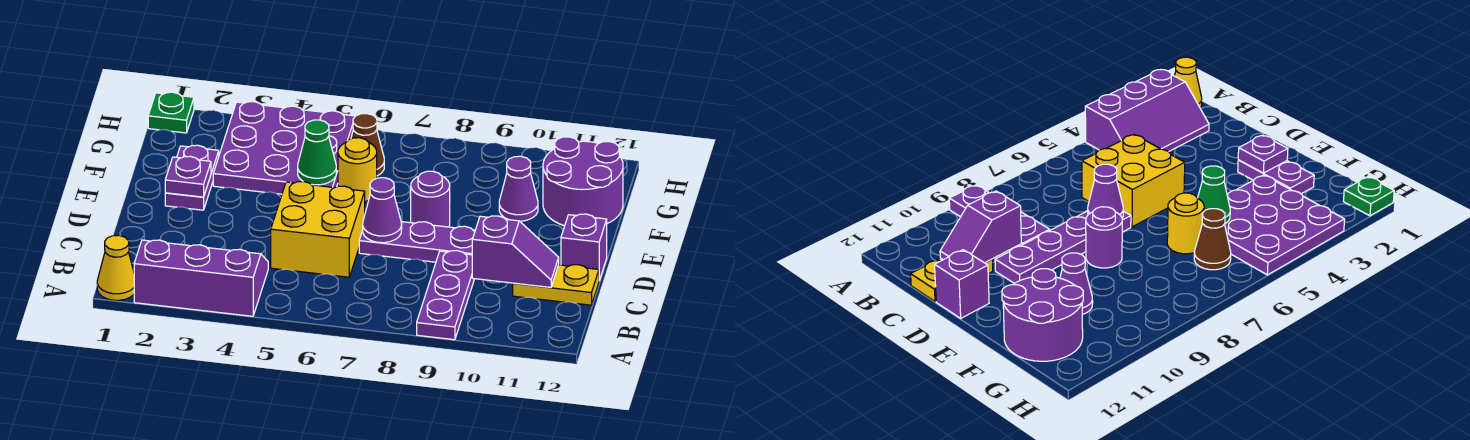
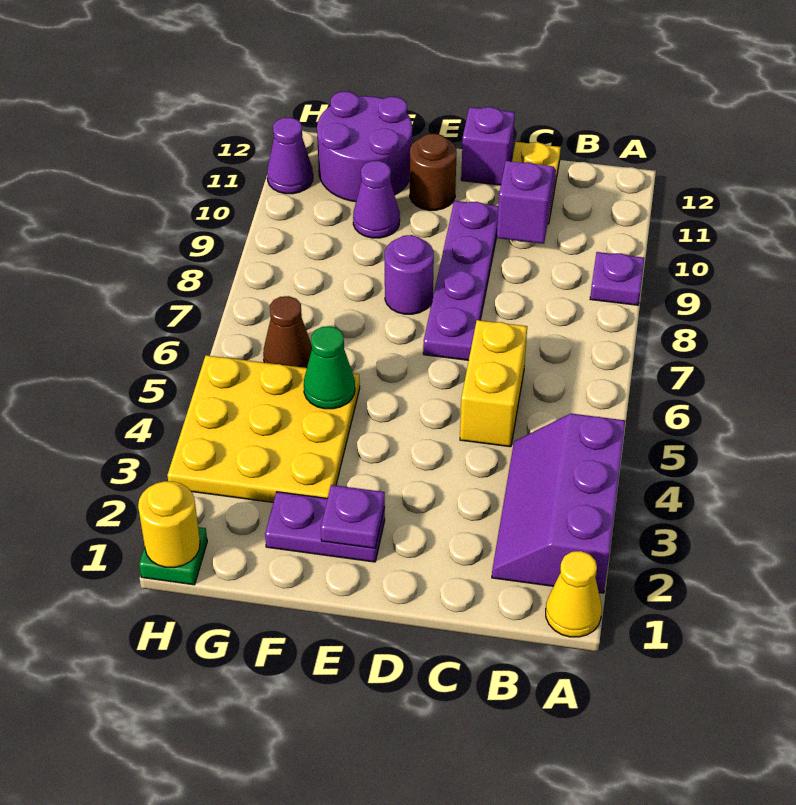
purple 1x3 plate [417,251,474,340] -> purple 1x1 plate [590,252,644,305]
yellow 2x2 brick [271,181,365,277] -> yellow 1x2 brick [460,320,527,447]
purple 1x1 cone [363,178,402,243] -> purple 1x1 cone moved to [267,117,313,194]
none -> brown 1x1 round brick [410,134,457,210]
purple 3x3 plate [213,102,355,194] -> yellow 3x3 plate [167,355,360,502]
yellow 1x1 round brick [338,138,377,202] -> yellow 1x1 round brick moved to [138,481,200,568]

